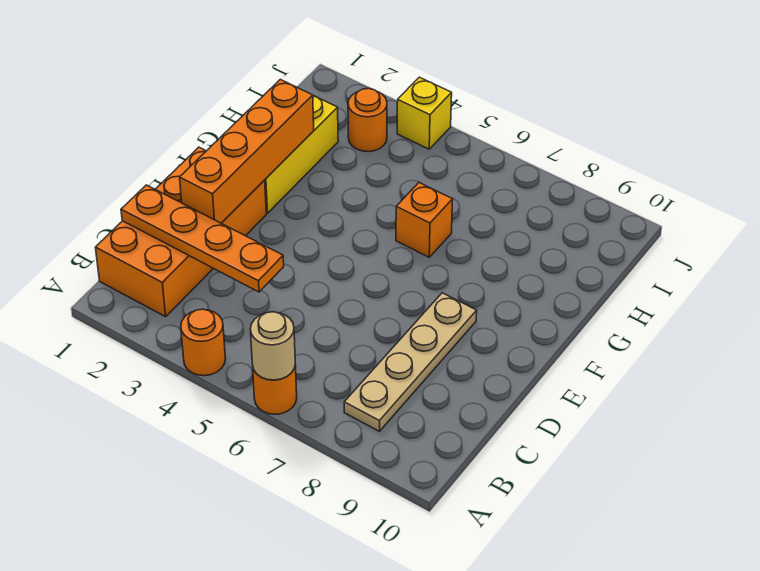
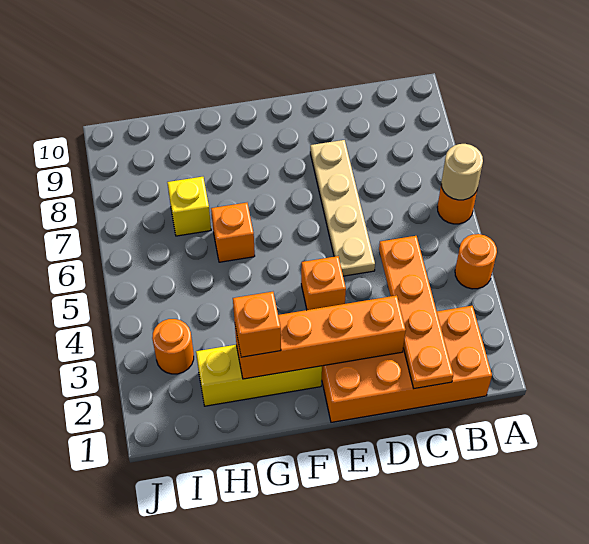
tan 1x4 plate [344,293,477,431] -> tan 1x4 plate turned to [310,140,375,276]
none -> orange 1x1 brick [301,256,346,310]
none -> orange 1x1 brick [233,292,281,357]
yellow 1x1 brick [397,77,452,149] -> yellow 1x1 brick moved to [167,177,211,236]

